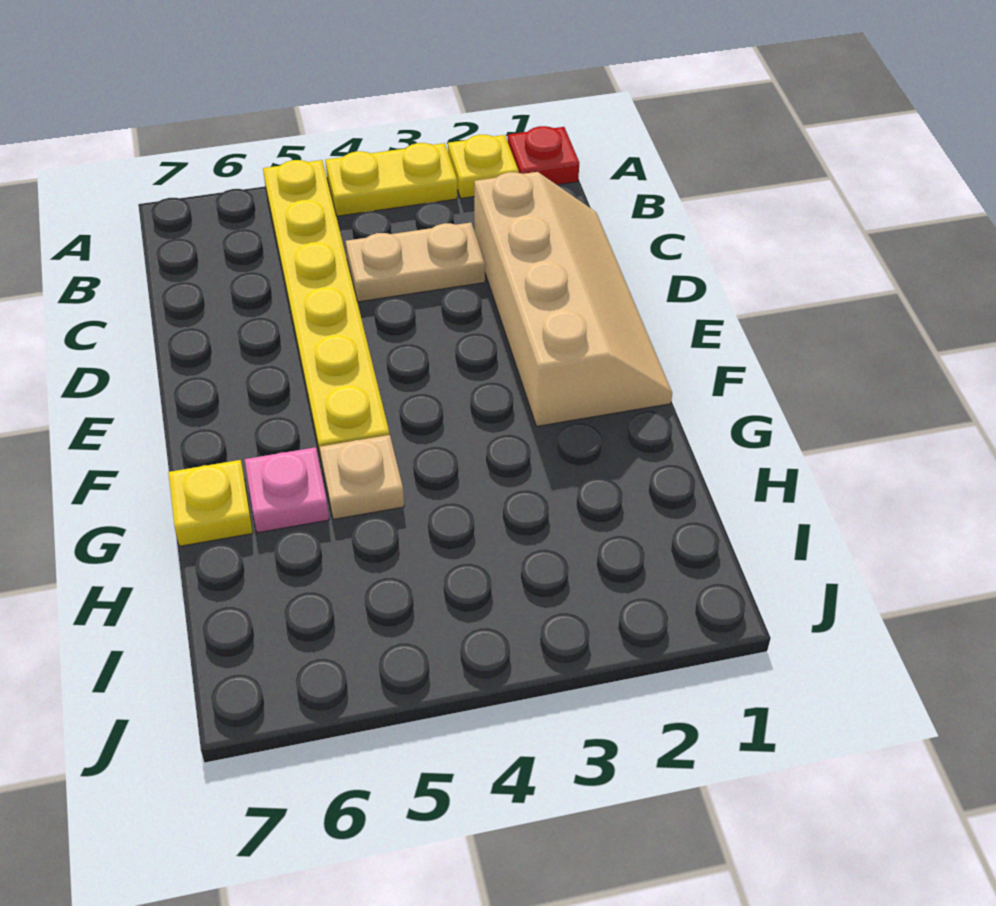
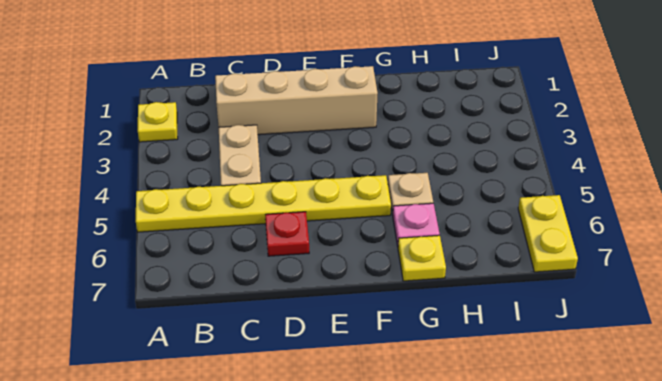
red 1x1 plate [508,126,579,185] -> red 1x1 plate moved to [265,212,309,256]
yellow 1x2 plate [325,143,457,216] -> yellow 1x2 plate moved to [518,195,578,272]

